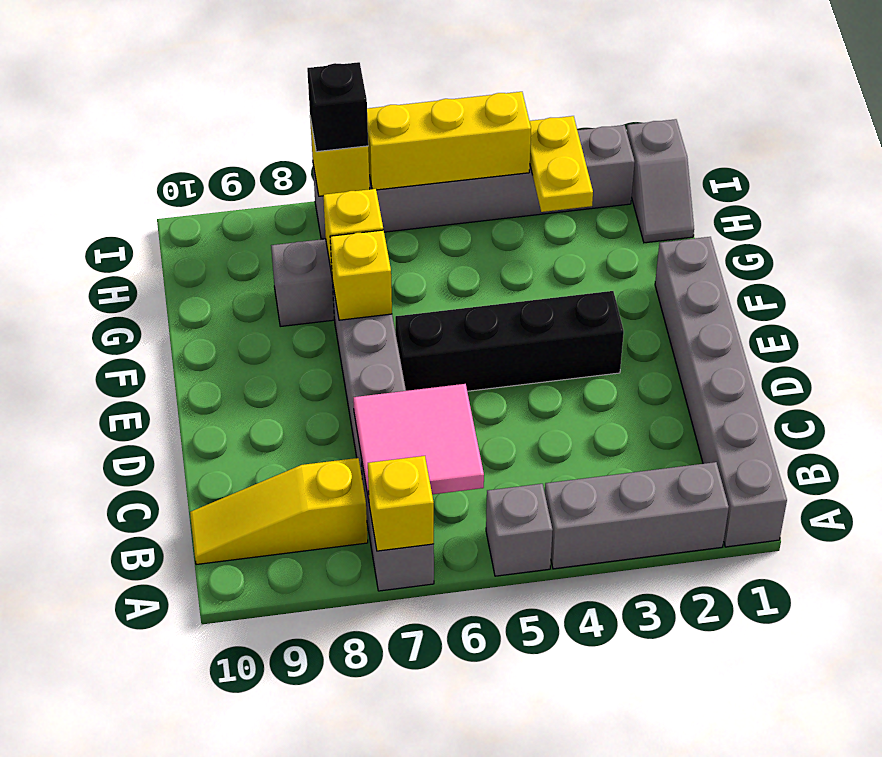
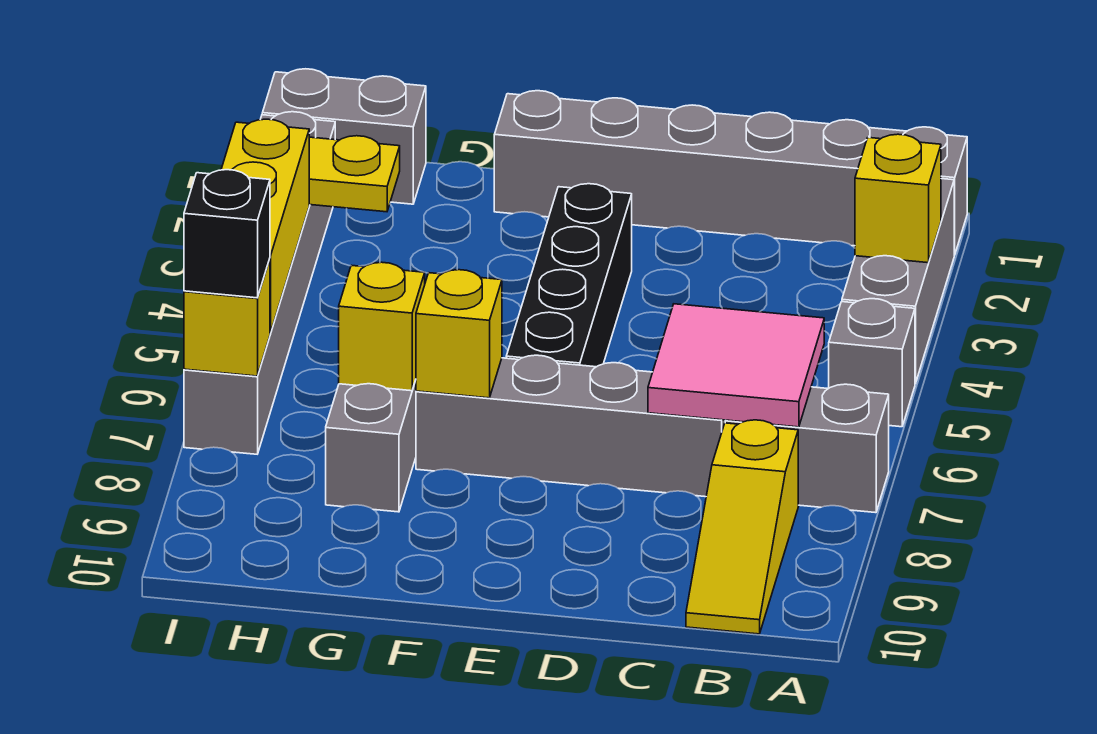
yellow 1x1 brick [368,456,434,551] -> yellow 1x1 brick moved to [855,134,941,263]
grey 1x2 slope [627,119,694,243] -> grey 1x2 brick [262,69,426,204]

